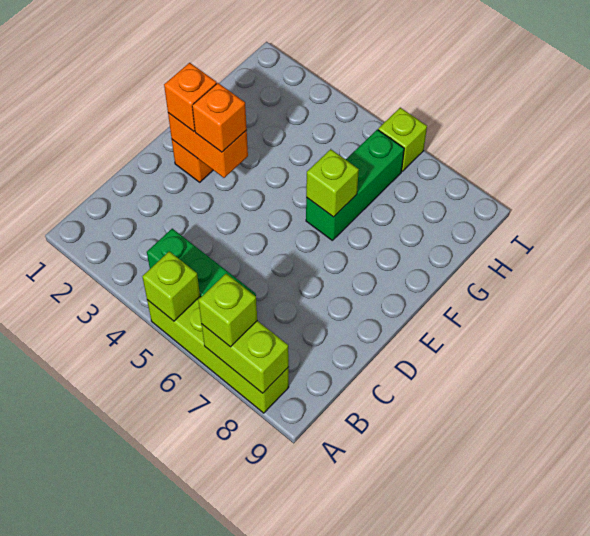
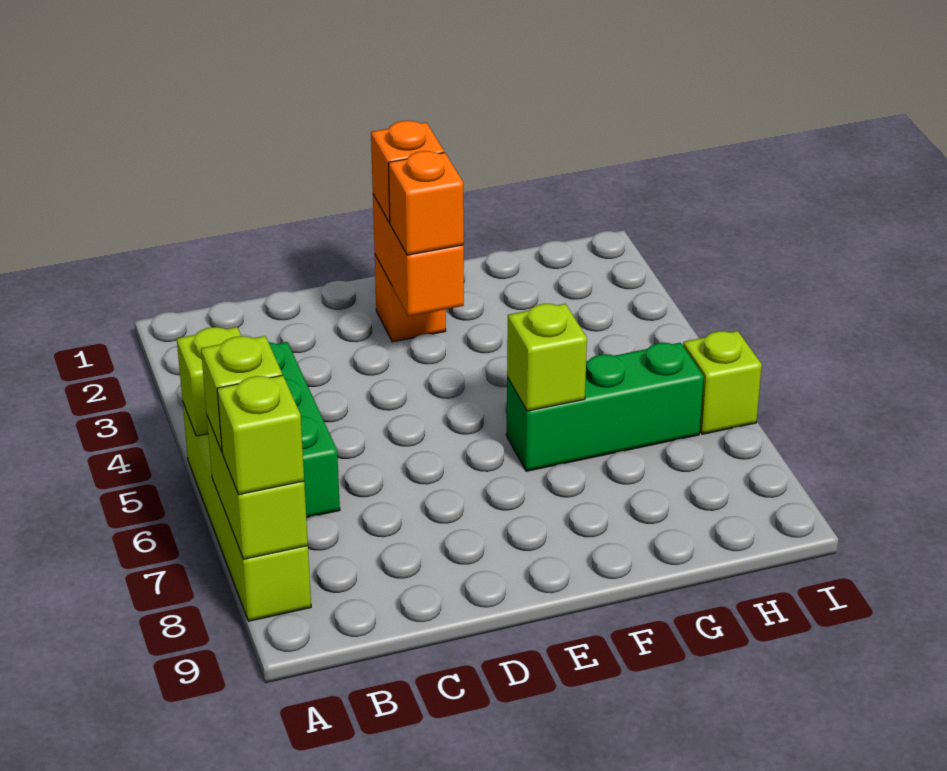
none -> lime 1x1 brick [217,375,304,495]

